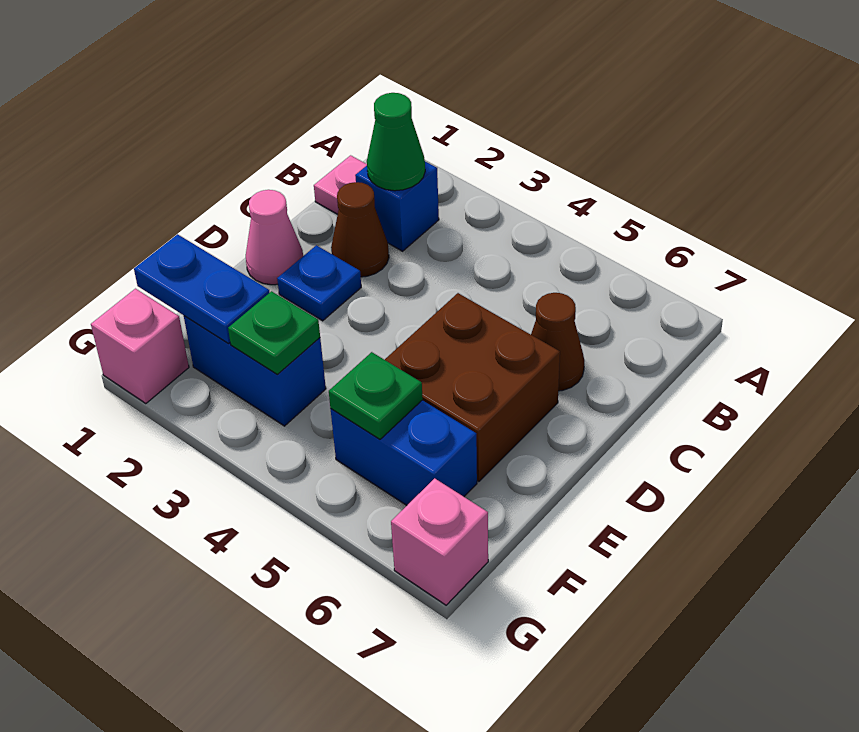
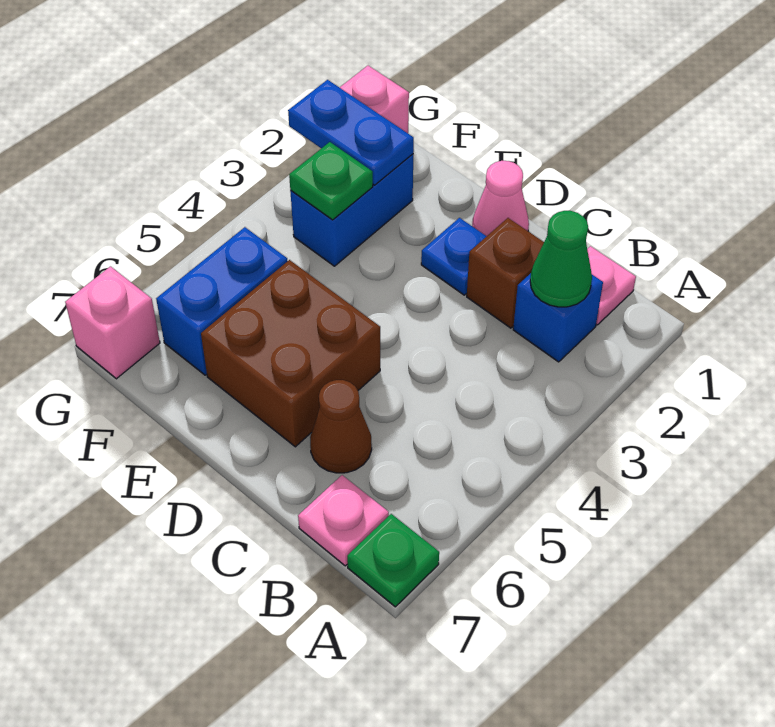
none -> pink 1x1 plate [298,475,389,566]
brown 1x1 cone [331,182,389,277] -> brown 1x1 brick [467,218,544,328]
blue 1x2 plate [134,234,270,344] -> blue 1x2 plate turned to [288,80,414,185]
green 1x1 plate [329,352,423,439] -> green 1x1 plate moved to [347,514,439,607]

